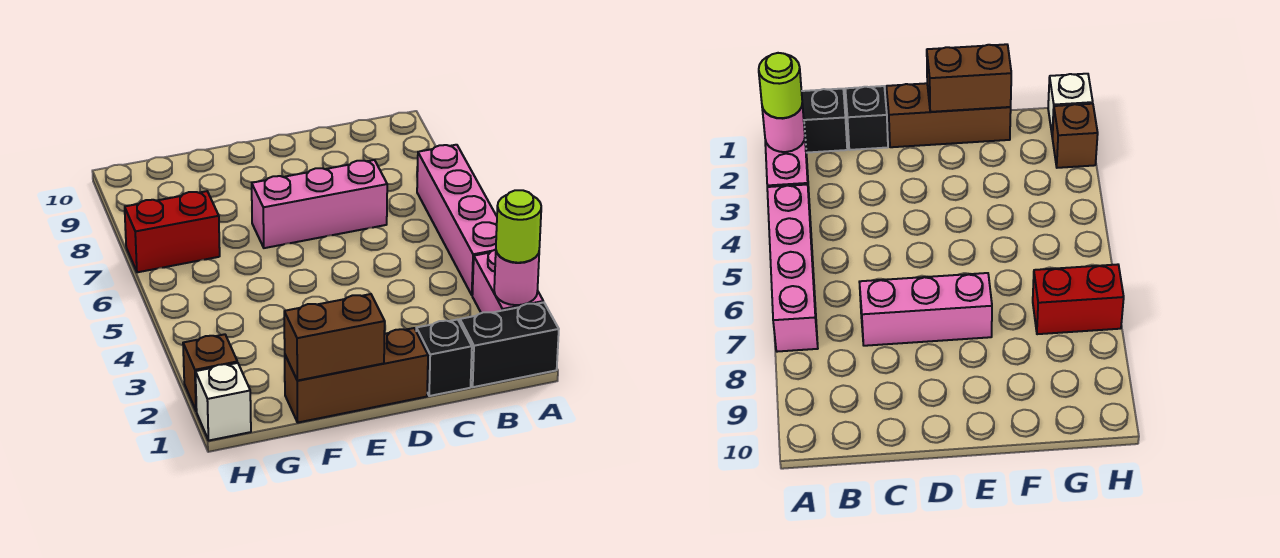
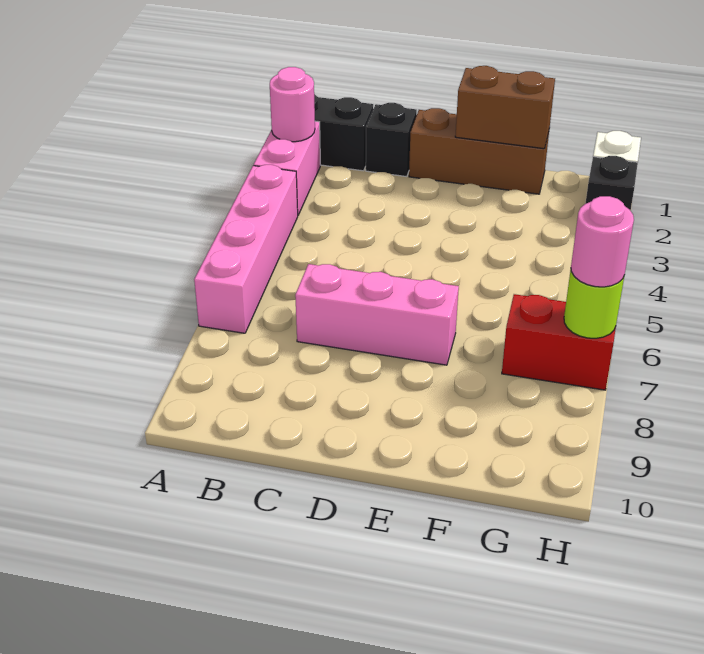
lime 1x1 round brick [496,190,541,263] -> lime 1x1 round brick moved to [564,270,624,338]
brown 1x1 brick [183,334,237,411] -> black 1x1 brick [586,156,638,211]
none -> pink 1x1 round brick [571,196,634,287]

